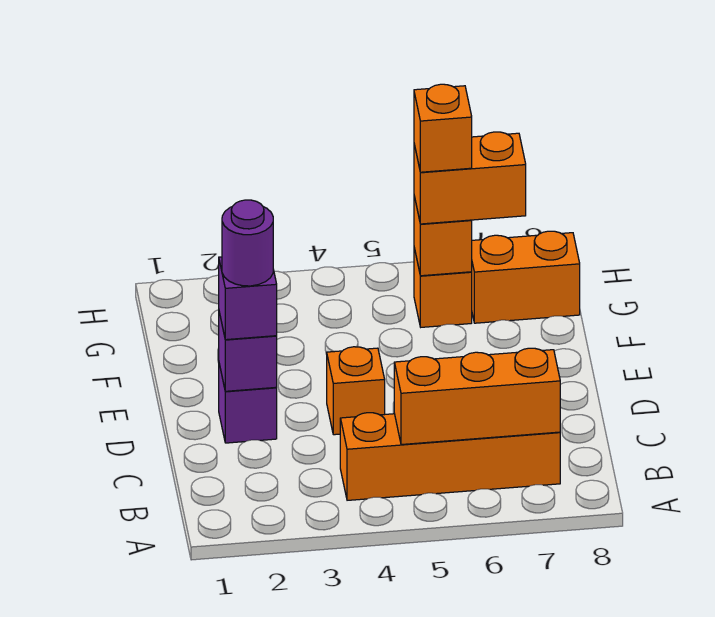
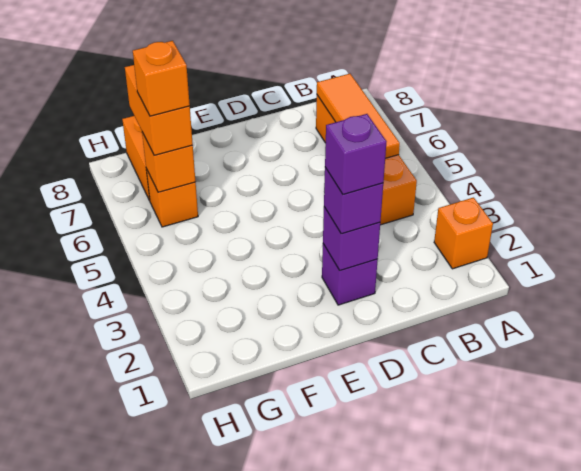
orange 1x3 brick [394,348,560,445] -> orange 1x3 tile [317,74,400,158]
purple 1x1 round brick [222,200,273,286] -> purple 1x1 brick [325,114,387,194]
orange 1x1 brick [327,347,385,435] -> orange 1x1 brick moved to [434,198,493,269]

